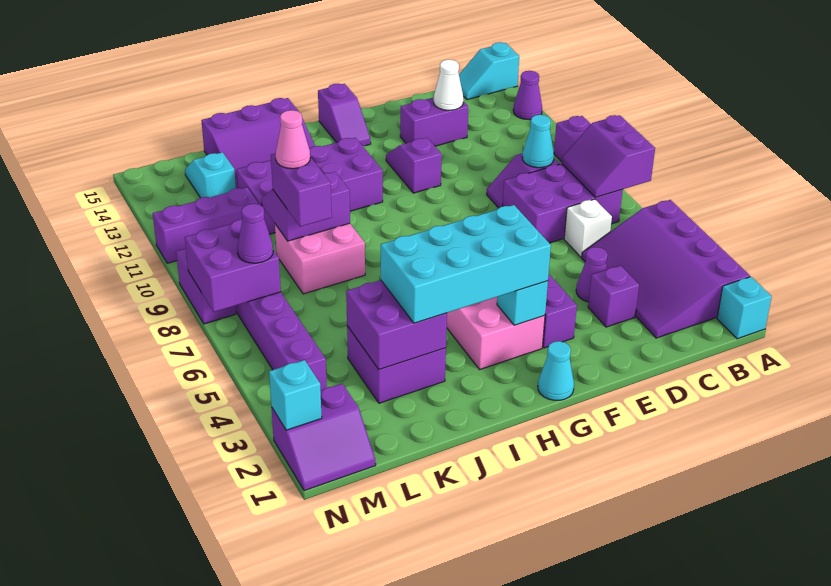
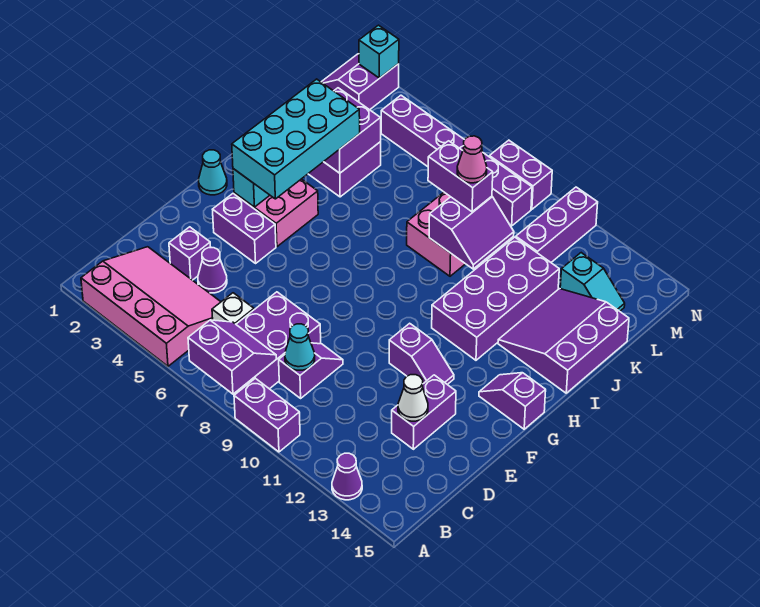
cyan 1x1 brick [717,277,772,339] -> none
purple 3x4 slope [582,200,750,338] -> pink 3x4 slope [81,247,221,366]
cyan 1x2 slope [459,42,519,100] -> none
purple 2x2 brick [185,220,281,312] -> none
purple 1x1 cone [237,204,273,263] -> none

